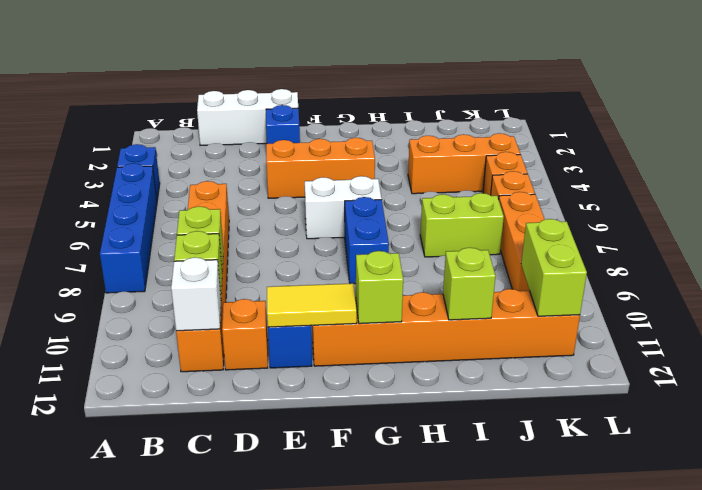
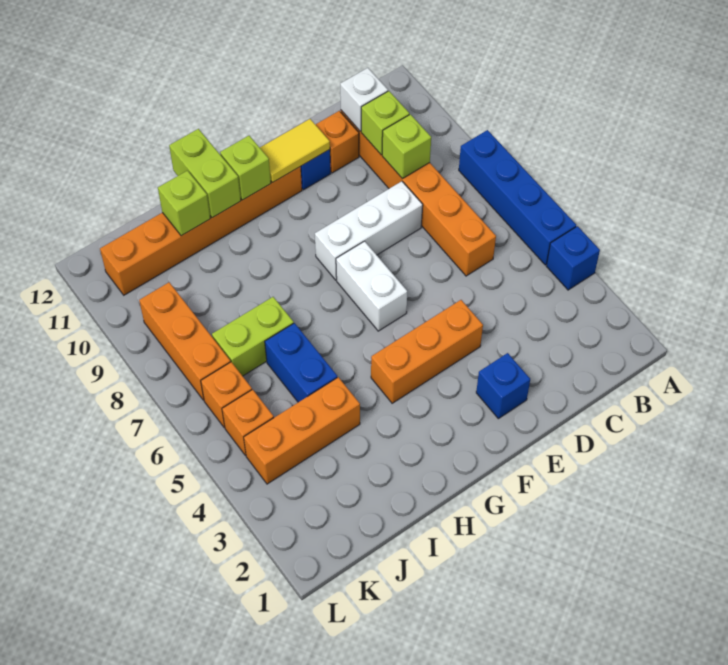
white 1x3 brick [197,89,298,145] -> white 1x3 brick moved to [315,181,423,280]
white 1x2 brick [305,176,382,239] -> white 1x2 brick turned to [336,241,407,331]
blue 1x2 brick [345,197,389,284] -> blue 1x2 brick moved to [265,323,337,402]
lime 1x2 brick [521,219,587,316] -> lime 1x2 brick moved to [169,129,241,218]

